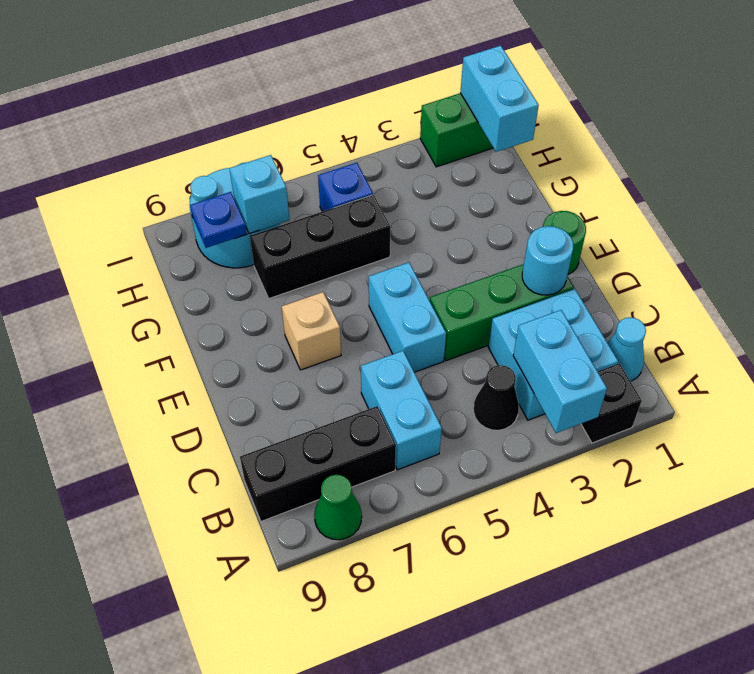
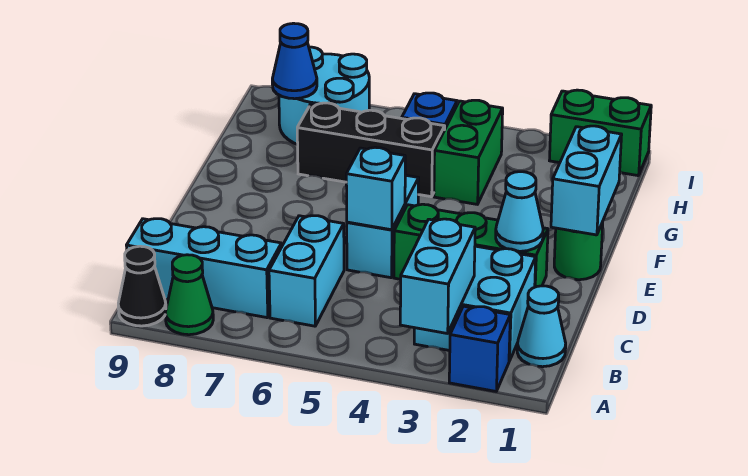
black 1x1 brick [581,363,642,443] -> blue 1x1 brick [449,306,510,391]
black 1x1 cone [473,365,519,430] -> black 1x1 cone moved to [118,246,166,326]
black 1x3 brick [240,406,396,521] -> cyan 1x3 brick [126,219,282,318]
cyan 1x1 round brick [522,226,573,295] -> cyan 1x1 cone [496,172,543,251]
tan 1x1 brick [282,292,341,370] -> none
none -> green 1x2 brick [434,100,503,204]
cyan 1x2 brick [460,46,539,152] -> cyan 1x2 brick moved to [551,126,622,235]
cyan 1x1 brick [229,155,289,234] -> cyan 1x1 brick moved to [346,147,405,230]
blue 1x1 plate [190,192,247,248] -> blue 1x1 cone [272,23,317,99]

